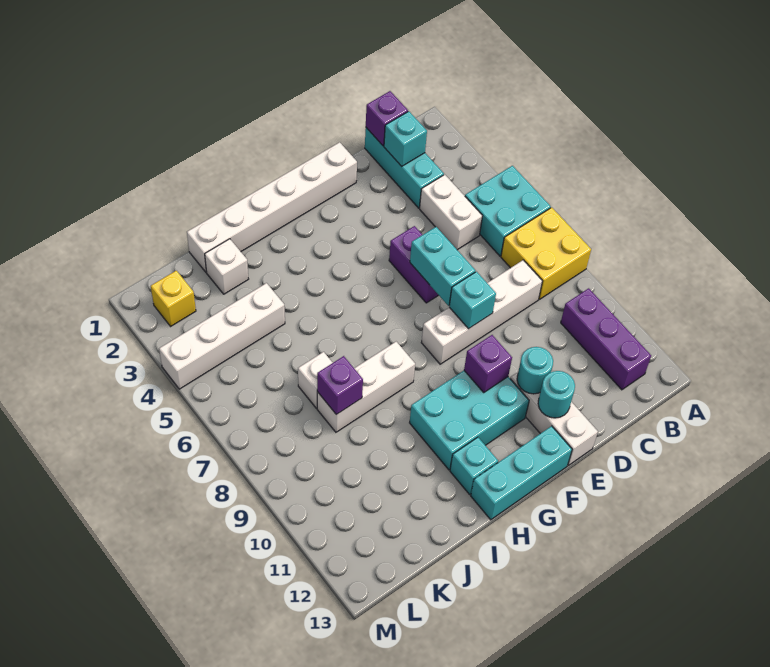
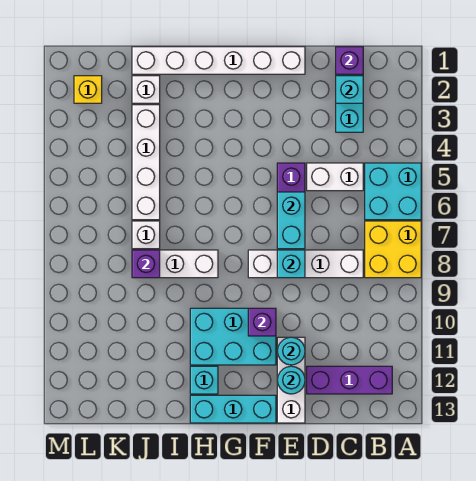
purple 1x3 brick [561,288,651,390] -> purple 1x3 brick turned to [307,366,392,394]
white 1x2 brick [420,175,482,250] -> white 1x2 brick turned to [307,163,363,191]
white 1x4 brick [159,283,285,389] -> white 1x4 brick turned to [132,105,160,220]

